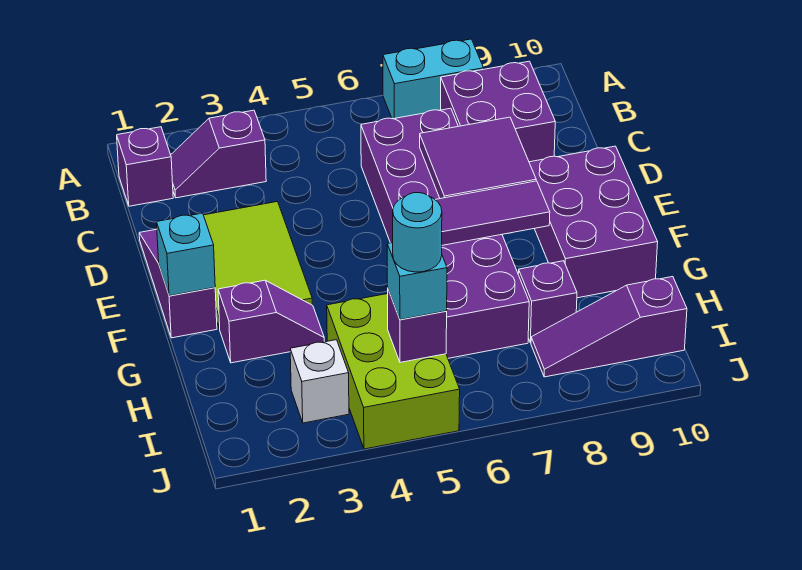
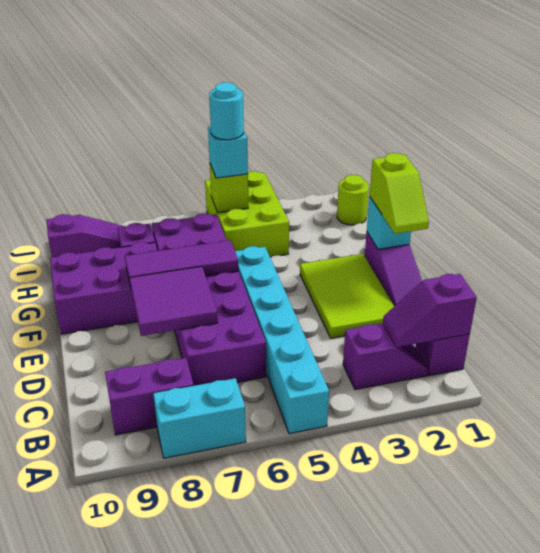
none -> cyan 1x6 brick [235,246,329,434]
purple 2x2 brick [441,61,555,162] -> purple 1x2 brick [105,358,194,435]
none -> lime 1x2 slope [370,153,429,234]
purple 2x3 brick [529,146,658,298] -> purple 2x3 brick turned to [50,242,157,334]
purple 1x2 slope [218,280,324,363] -> purple 1x2 slope moved to [383,274,477,347]
none -> lime 1x1 round brick [337,175,369,225]
white 1x1 brick [290,340,349,423] -> none
purple 1x1 brick [388,290,447,362] -> lime 1x1 brick [210,165,248,213]

